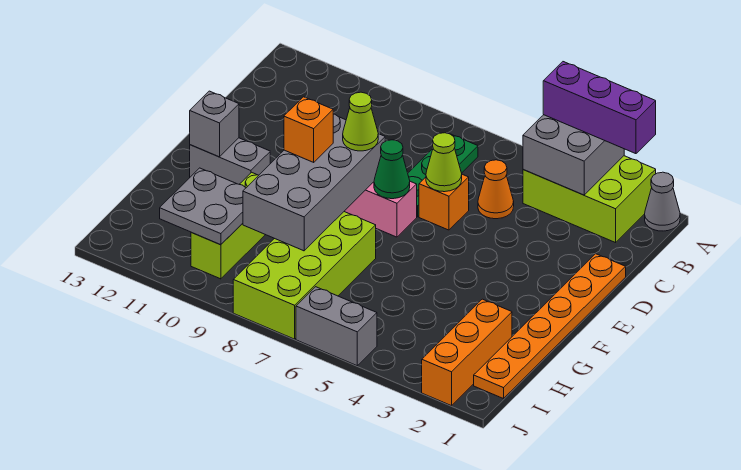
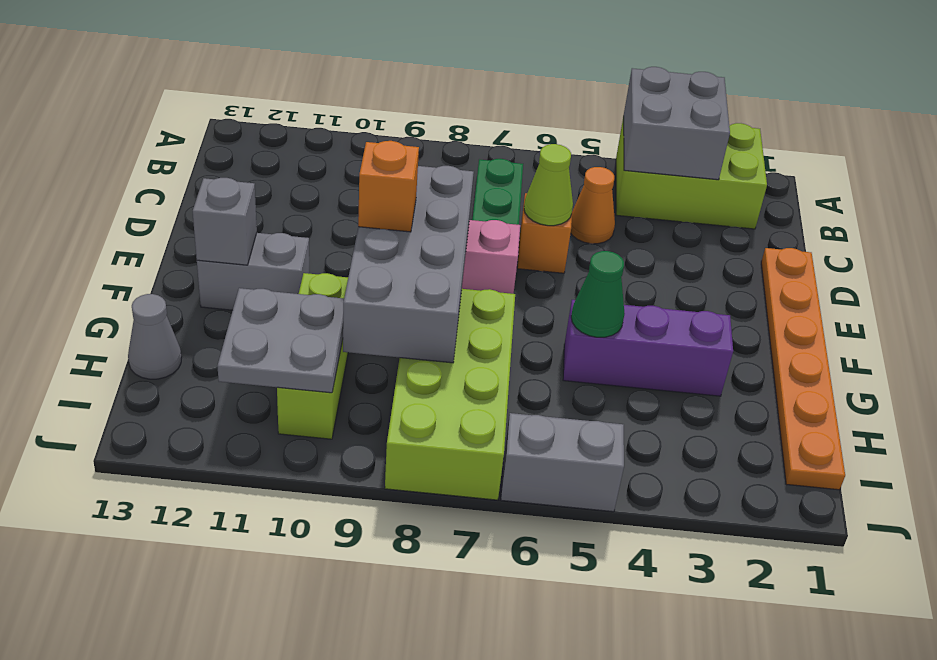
grey 1x1 cone [645,172,680,231] -> grey 1x1 cone moved to [128,294,182,379]
purple 1x3 brick [543,62,656,154] -> purple 1x3 brick moved to [563,300,733,396]
green 1x1 cone [374,140,410,199] -> green 1x1 cone moved to [571,251,625,337]
lime 1x1 cone [343,92,378,151] -> none
orange 1x3 brick [422,299,512,406] -> none

